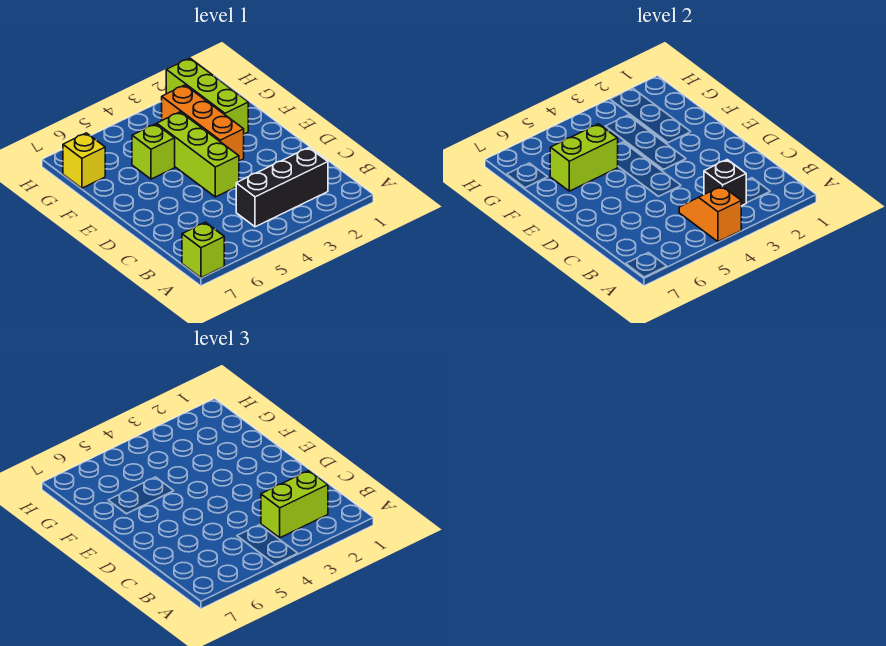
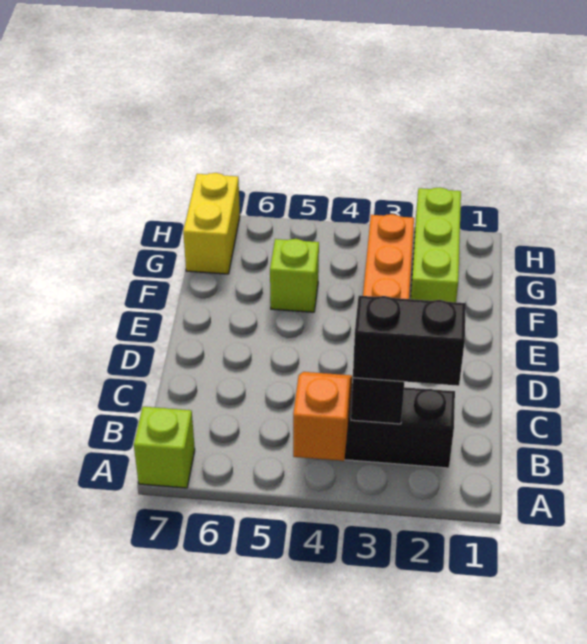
lime 1x2 brick [261,471,328,538] -> black 1x2 brick [353,296,466,386]
lime 1x3 brick [157,112,239,197] -> none
lime 1x2 brick [550,124,618,191] -> none
yellow 1x1 brick [63,133,105,188] -> yellow 1x2 brick [183,173,240,274]

